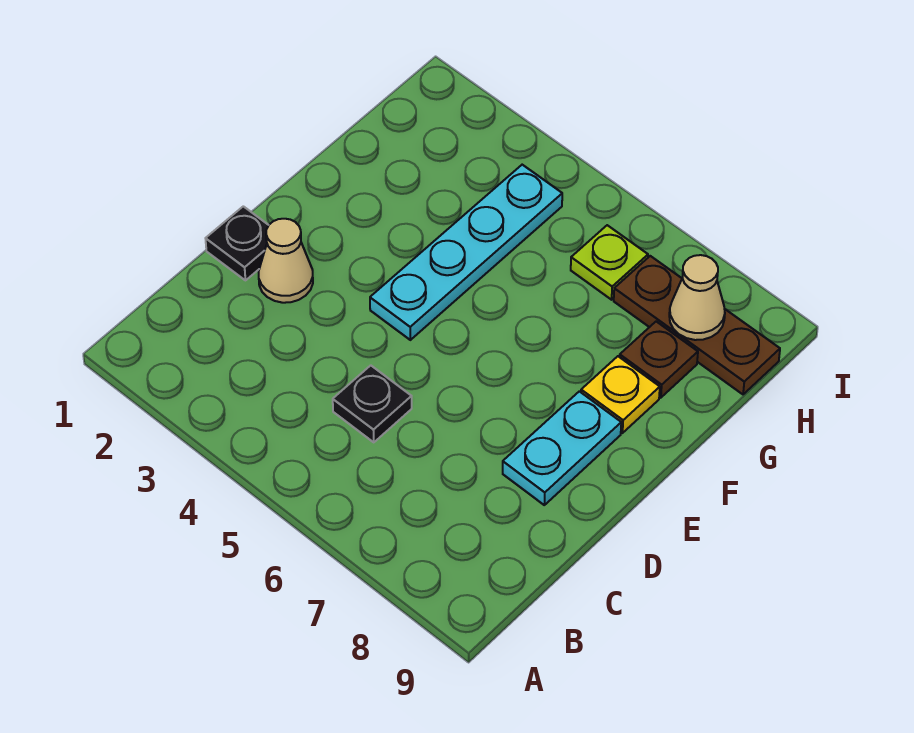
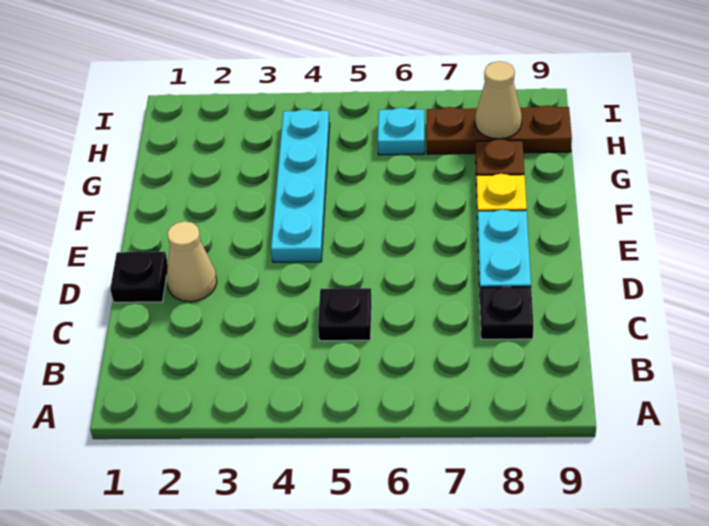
none -> black 1x1 plate [480,286,533,339]
lime 1x1 plate [571,225,648,300] -> cyan 1x1 plate [378,108,425,155]

